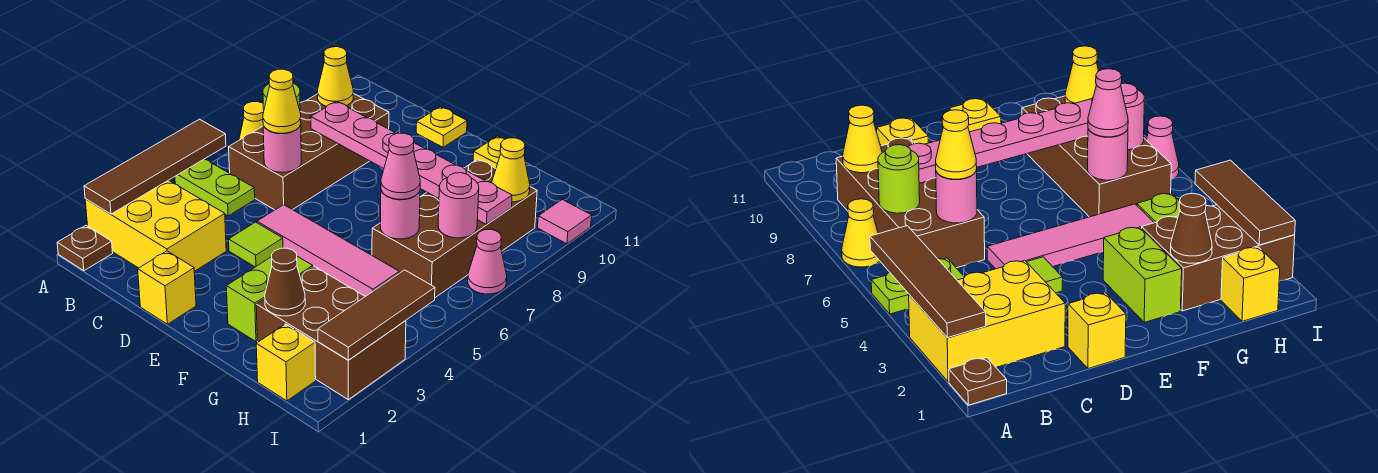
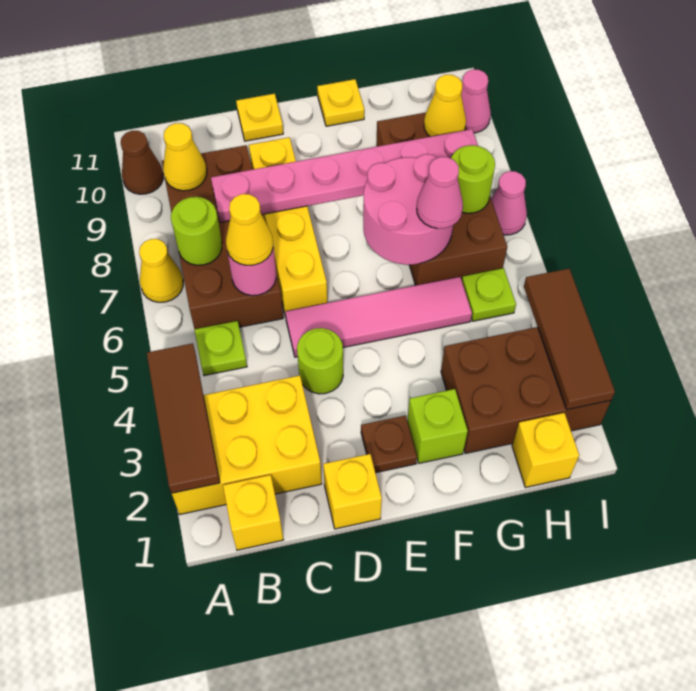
brown 1x1 plate [57,226,113,271] -> brown 1x1 plate moved to [361,416,417,473]
brown 1x4 tile [84,119,226,214] -> brown 1x3 tile [147,343,220,493]
lime 1x2 plate [175,159,255,216] -> lime 1x1 plate [195,321,247,376]
none -> yellow 1x1 brick [223,475,283,550]
lime 1x1 tile [229,222,283,267] -> lime 1x1 round brick [297,328,343,394]
none -> yellow 1x4 brick [249,137,327,317]
lime 1x2 brick [226,256,313,342] -> lime 1x1 brick [407,389,468,463]
brown 1x1 cone [265,248,305,316] -> brown 1x1 cone moved to [121,131,163,194]
pink 1x1 round brick [380,191,420,239] -> pink 2x2 round brick [363,154,453,265]
pink 1x1 round brick [438,173,479,238] -> lime 1x1 round brick [451,145,495,213]
pink 1x1 tile [538,200,592,244] -> pink 1x1 cone [461,69,491,133]

